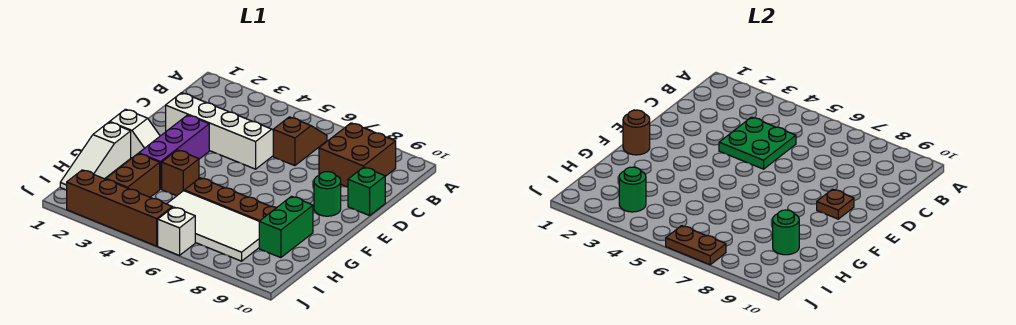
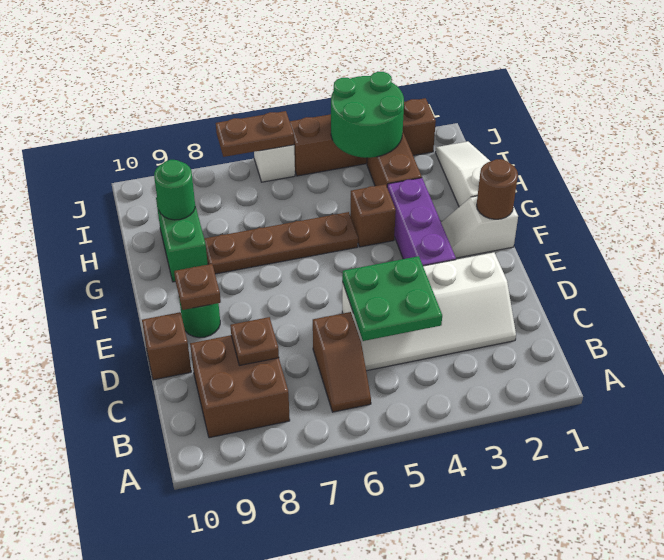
none -> brown 1x1 plate [230,317,279,366]
green 1x1 brick [348,167,385,216] -> brown 1x1 brick [142,312,191,380]
white 2x4 tile [167,191,259,261] -> none
green 1x1 round brick [619,167,646,212] -> green 2x2 round brick [331,72,404,158]

